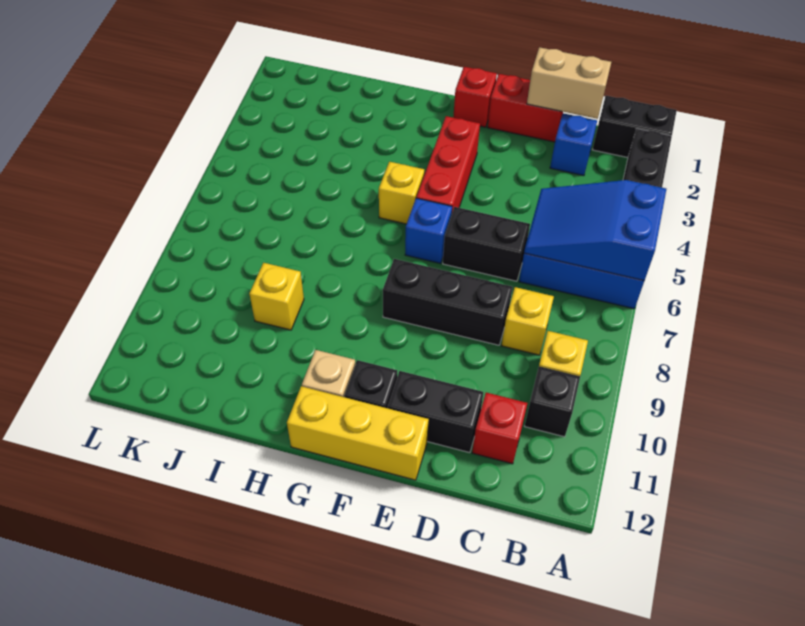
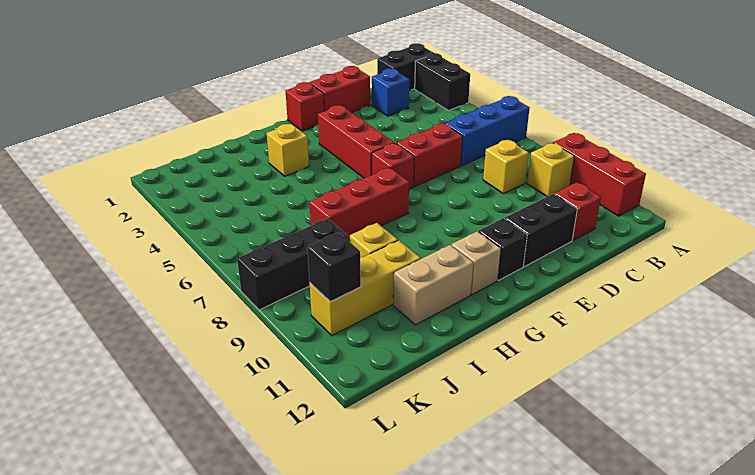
blue 2x3 slope [524,180,666,281] -> none
none -> red 1x3 brick [554,133,646,216]
black 1x1 brick [525,366,580,437] -> black 1x1 brick moved to [307,233,361,302]
tan 1x2 brick [527,47,611,119] -> tan 1x2 brick moved to [393,245,473,325]
black 1x2 brick [443,207,530,281] -> red 1x2 brick [397,123,463,187]
black 1x3 brick [383,259,513,345] -> black 1x3 brick moved to [237,219,347,310]
yellow 1x3 brick [287,386,429,480] -> yellow 1x3 brick moved to [310,240,421,336]
blue 1x1 brick [405,198,452,264] -> red 1x1 brick [372,143,414,189]
yellow 1x1 brick [379,162,424,224] -> yellow 1x1 brick moved to [267,124,309,176]
none -> red 1x3 brick [310,168,409,241]

